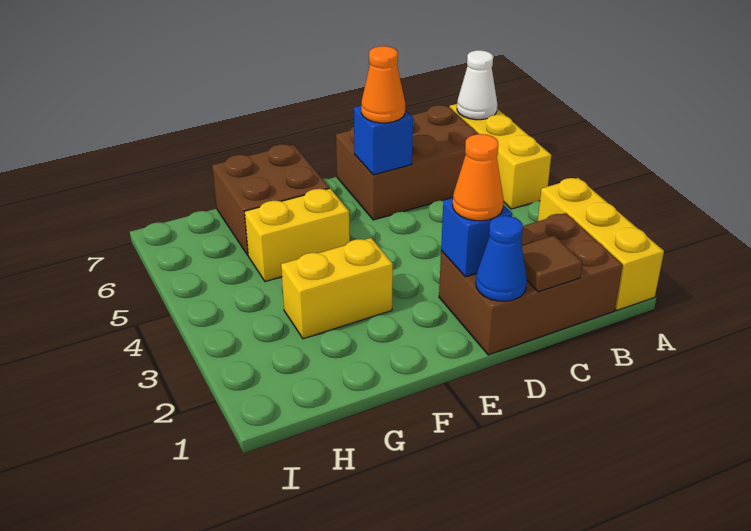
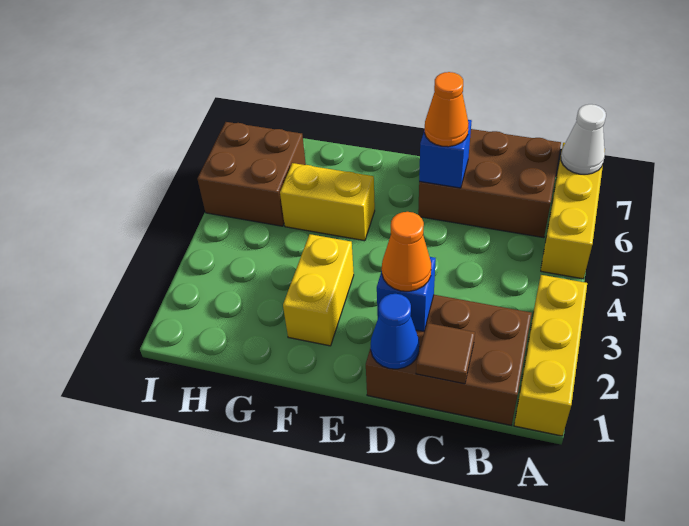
yellow 1x2 brick [281,238,393,339] -> yellow 1x2 brick turned to [283,234,354,346]
brown 2x2 brick [212,144,329,255] -> brown 2x2 brick moved to [197,122,306,226]

